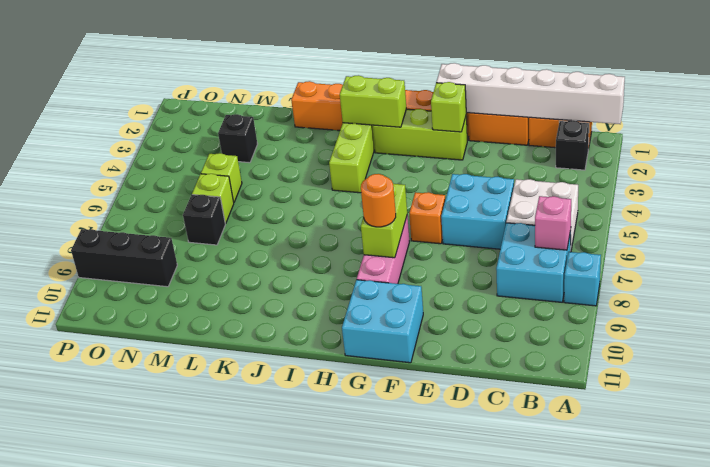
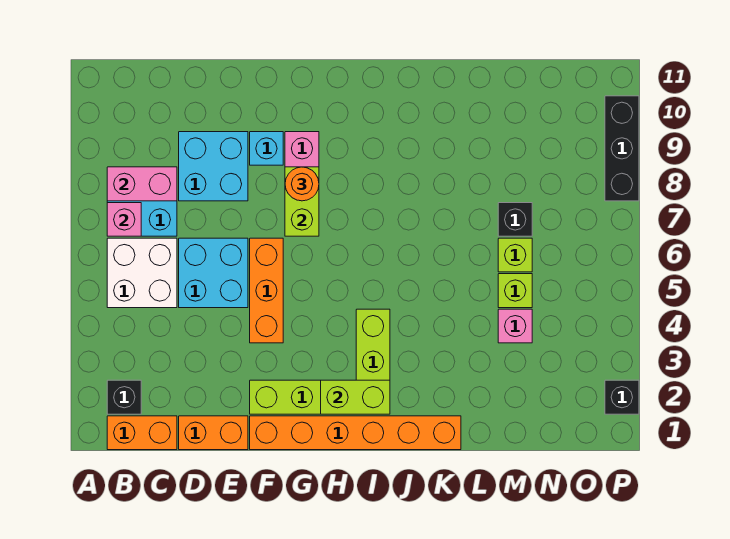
white 1x6 brick [436,63,625,124] -> none
cyan 1x1 brick [564,252,601,306] -> cyan 1x1 brick moved to [250,132,283,165]
none -> pink 1x2 brick [107,167,177,201]
lime 1x1 brick [431,82,466,132] -> none
orange 1x1 brick [409,192,445,244] -> orange 1x3 brick [250,238,283,343]
cyan 2x2 brick [342,280,423,363] -> cyan 2x2 brick moved to [179,132,248,201]
black 1x1 brick [218,114,257,163] -> black 1x1 brick moved to [605,380,639,414]
none -> pink 1x1 brick [498,309,532,343]
black 1x3 brick [71,229,177,287] -> black 1x3 brick turned to [605,96,639,201]

